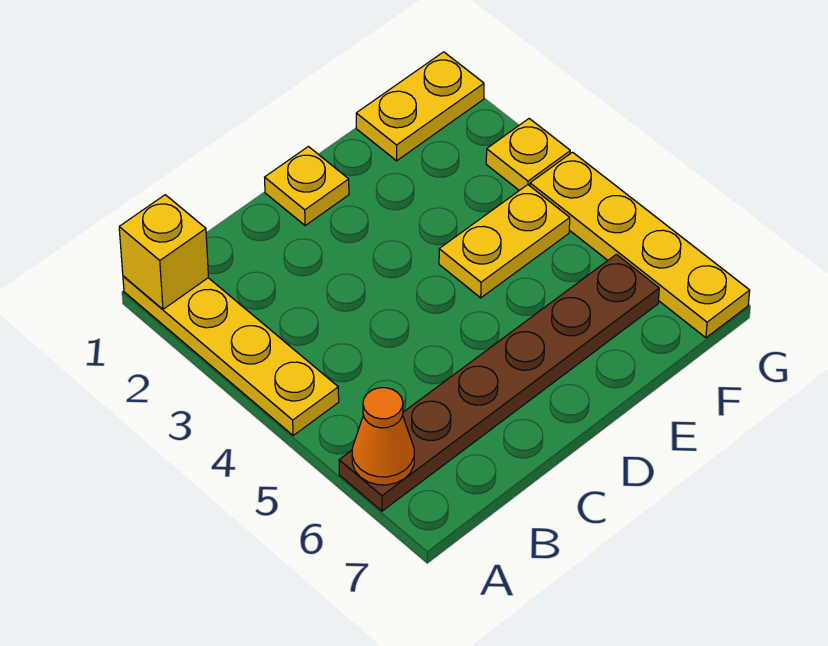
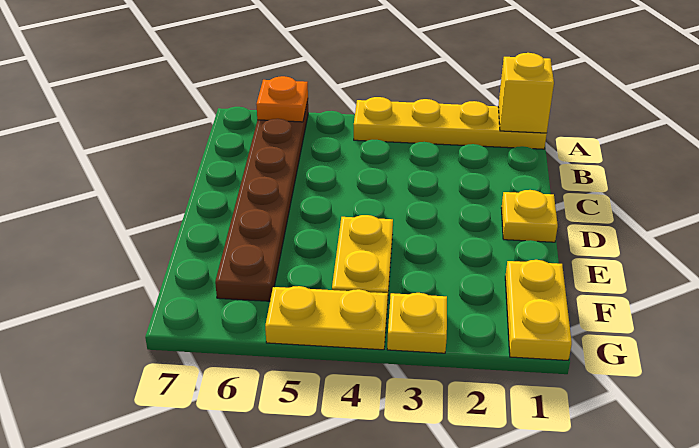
orange 1x1 cone [352,388,414,485] -> orange 1x1 plate [256,76,308,122]
yellow 1x4 plate [530,152,750,338] -> yellow 1x2 plate [265,286,388,350]

